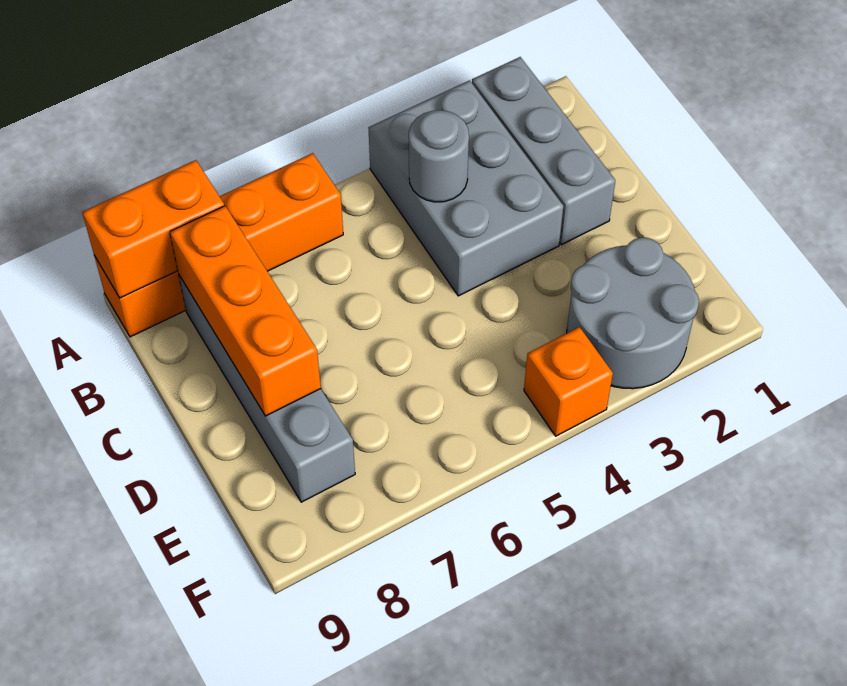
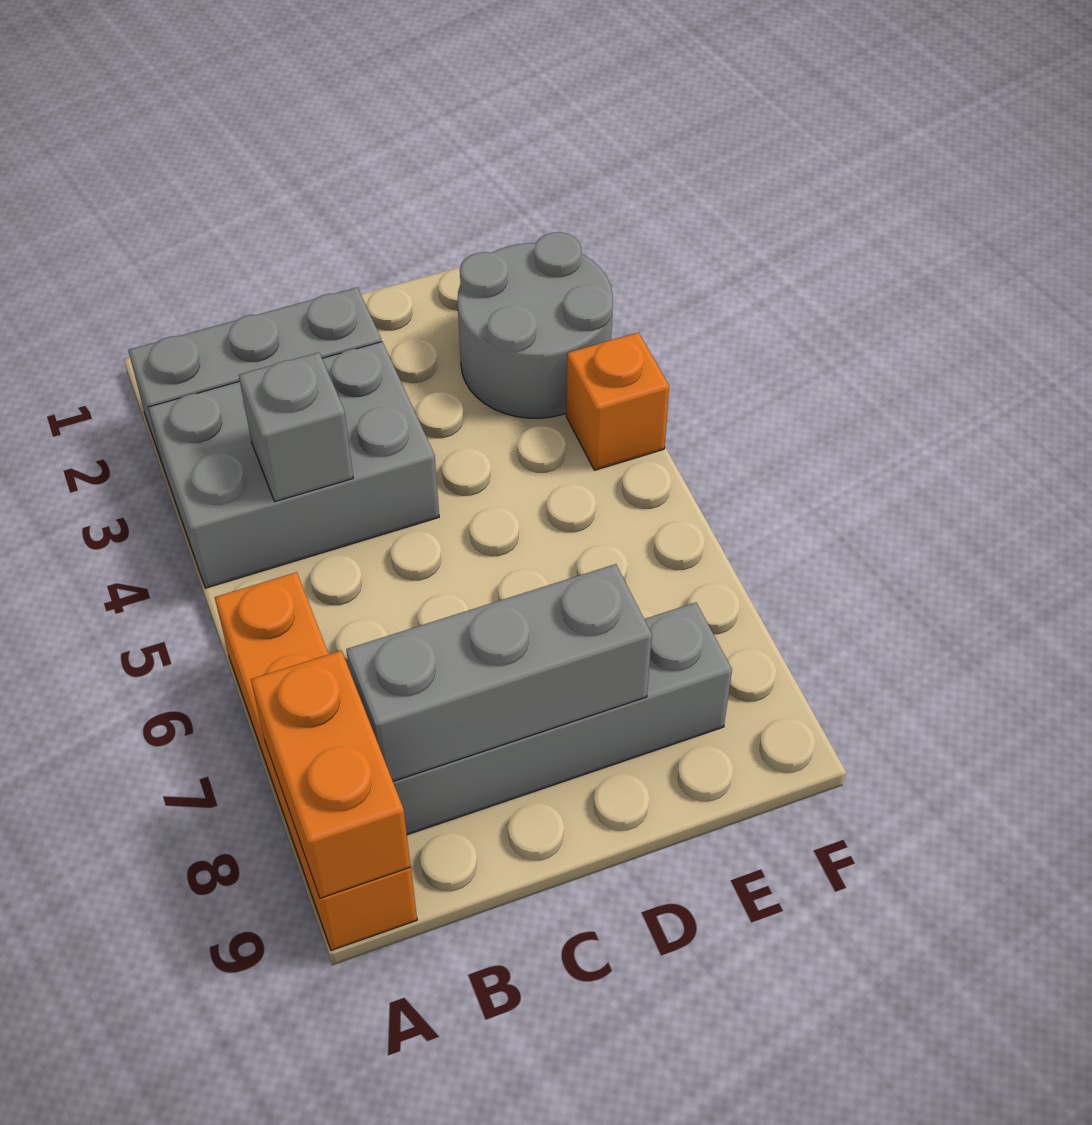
grey 1x1 round brick [409,110,469,202] -> grey 1x1 brick [239,352,353,502]
orange 1x3 brick [170,206,321,416] -> grey 1x3 brick [346,564,652,781]

